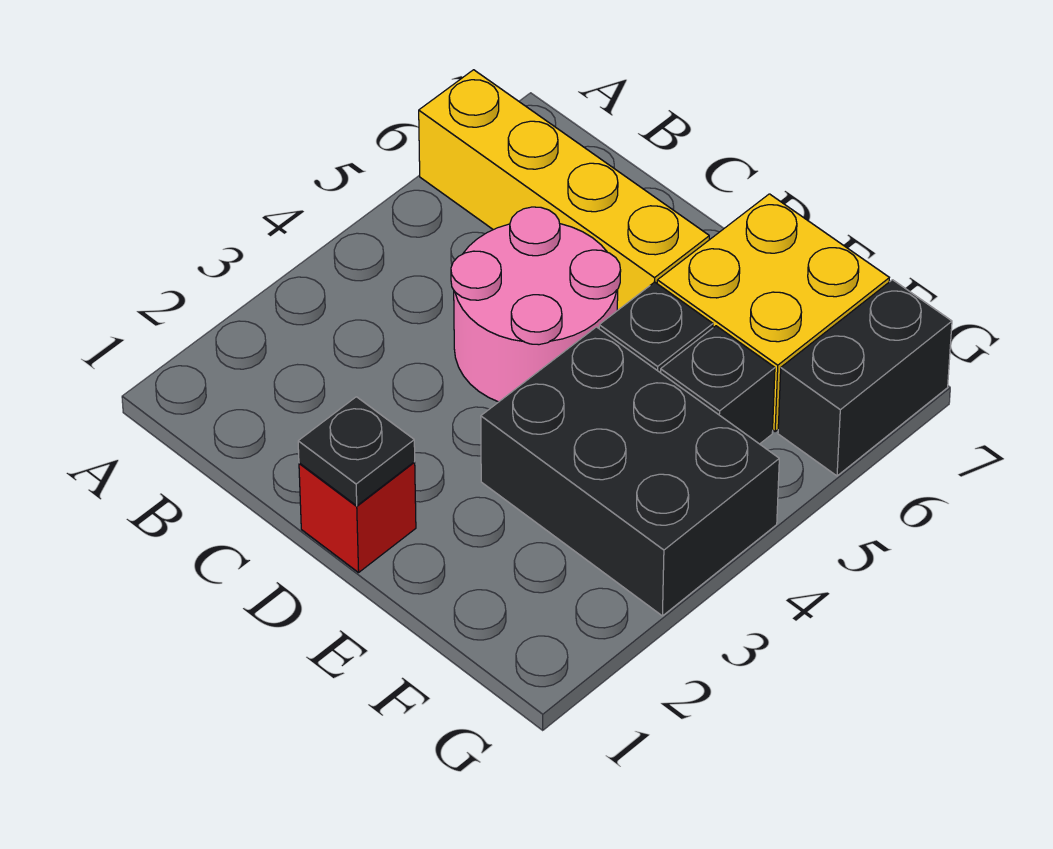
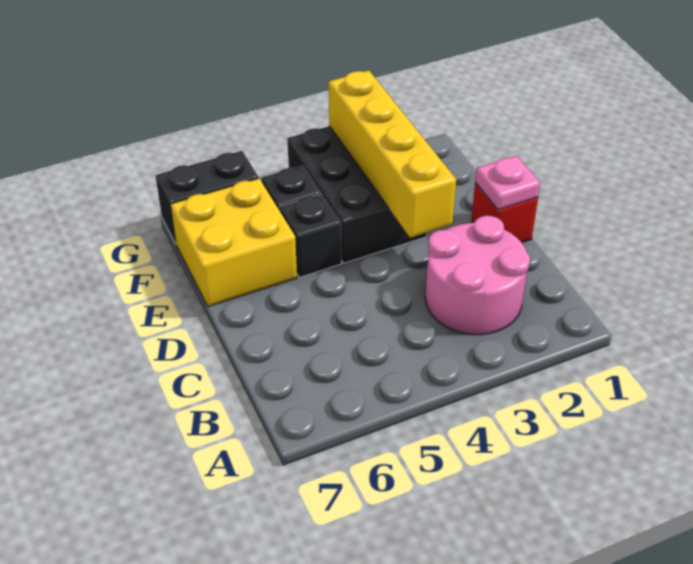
yellow 1x4 brick [419,70,709,311] -> yellow 1x4 brick moved to [329,71,456,238]
pink 2x2 round brick [451,207,621,402] -> pink 2x2 round brick moved to [425,216,530,335]
black 1x1 plate [298,397,415,506] -> pink 1x1 plate [475,156,540,210]

